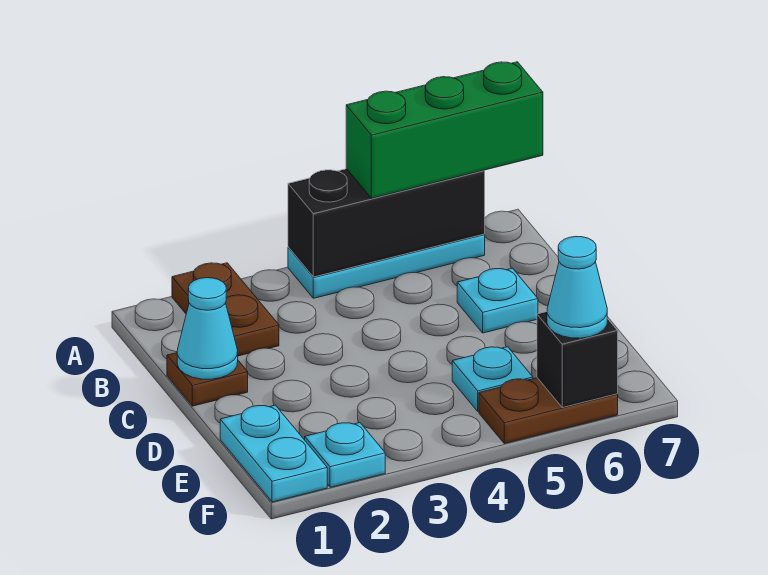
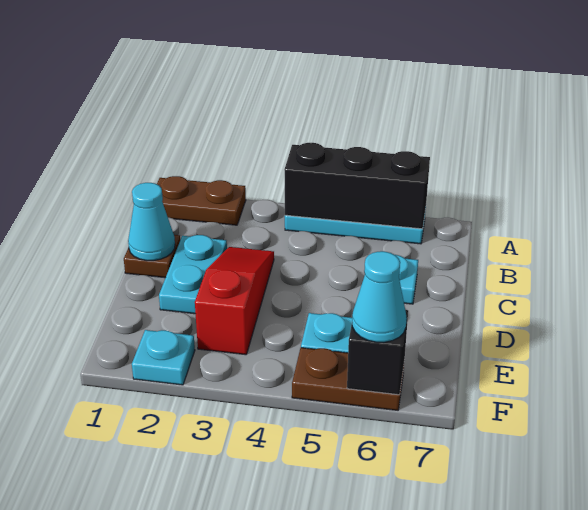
brown 1x2 plate [172,263,279,356] -> brown 1x2 plate turned to [157,176,246,225]
green 1x3 brick [346,62,543,199] -> none
none -> red 1x3 slope [195,247,274,355]
cyan 1x2 plate [220,405,327,502] -> cyan 1x2 plate moved to [159,235,227,314]

